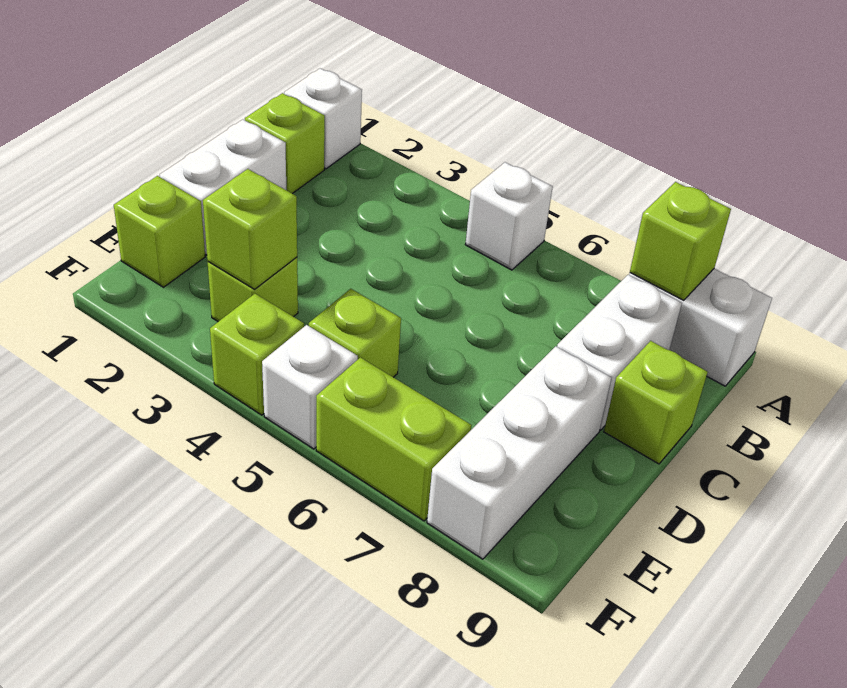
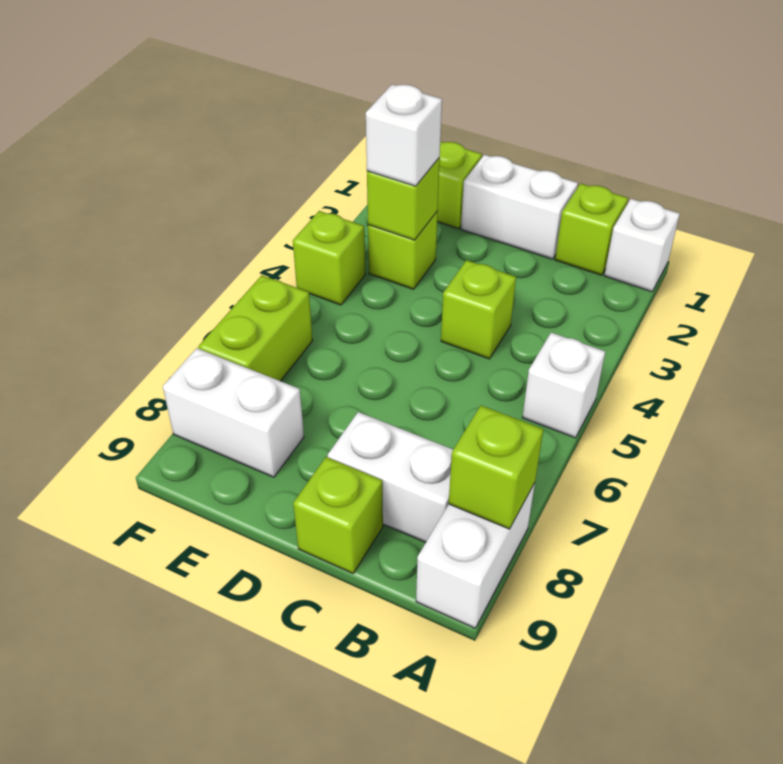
white 1x3 brick [427,346,611,559] -> white 1x2 brick [163,348,304,477]
lime 1x1 brick [309,289,401,377] -> lime 1x1 brick moved to [441,260,516,359]
white 1x1 brick [262,325,358,449] -> white 1x1 brick moved to [366,84,442,186]

